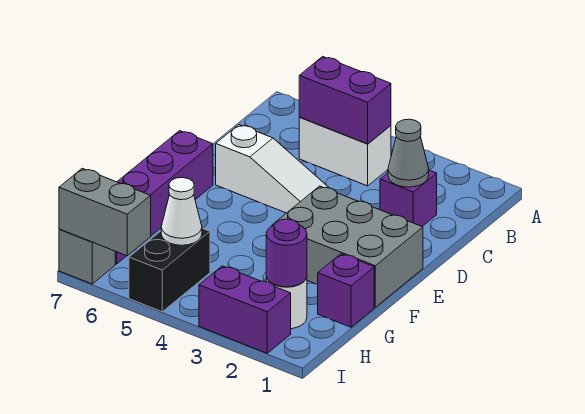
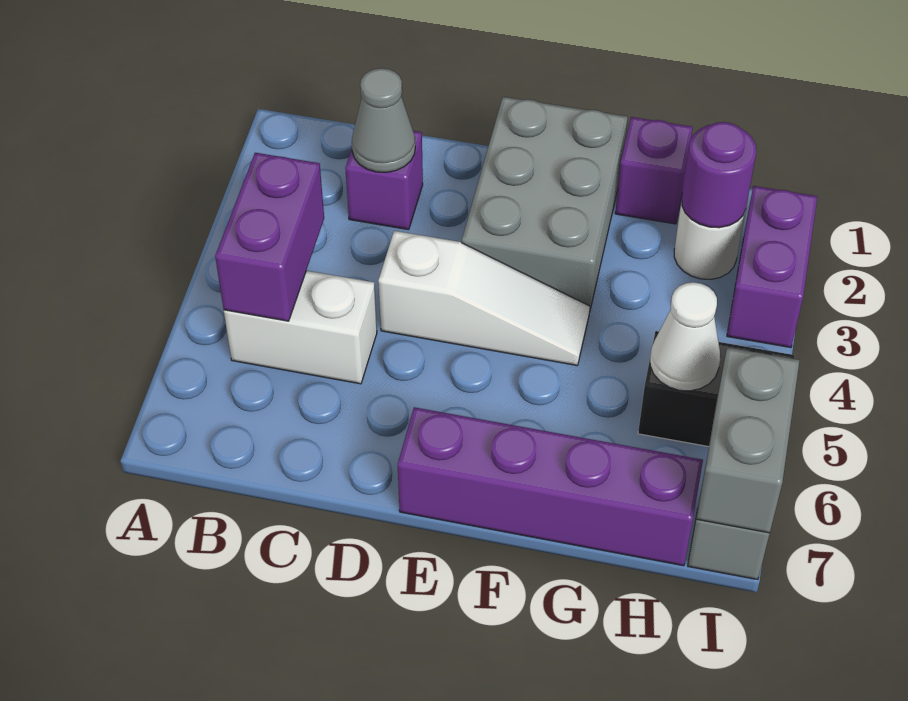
white 1x2 brick [299,117,391,186] -> white 1x2 brick turned to [224,271,377,384]
white 1x3 slope [216,125,329,213] -> white 1x3 slope turned to [378,231,590,366]

